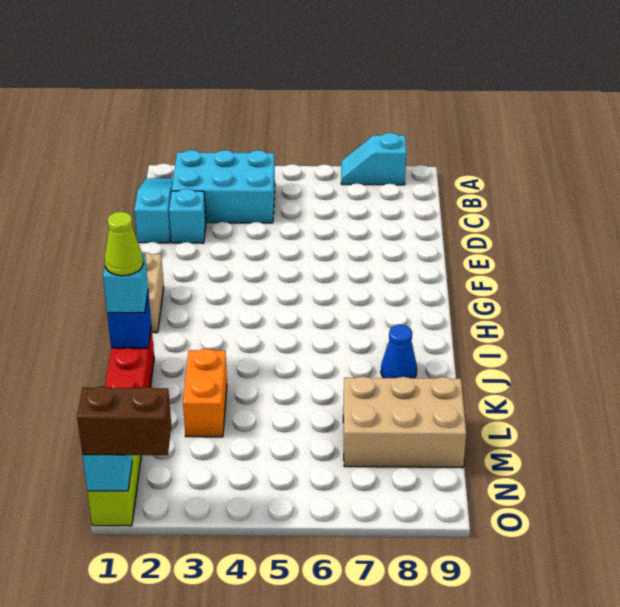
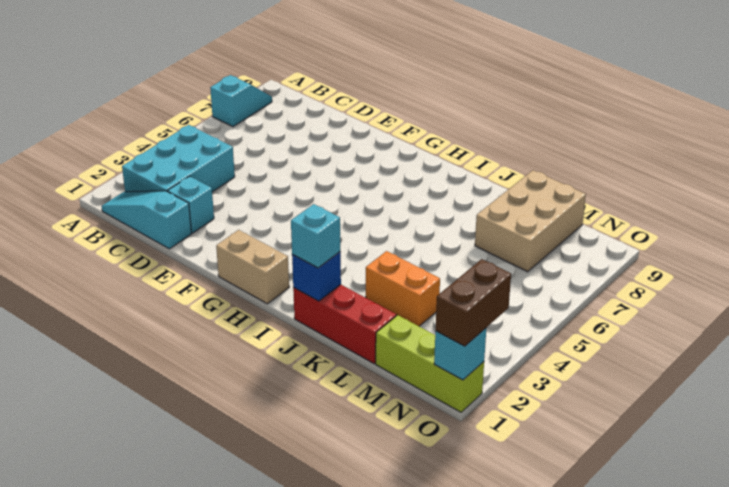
cyan 1x2 slope [341,133,406,185] -> cyan 1x2 slope turned to [210,75,272,127]
lime 1x1 cone [105,212,143,276] -> none
blue 1x1 cone [381,325,417,378] -> none

